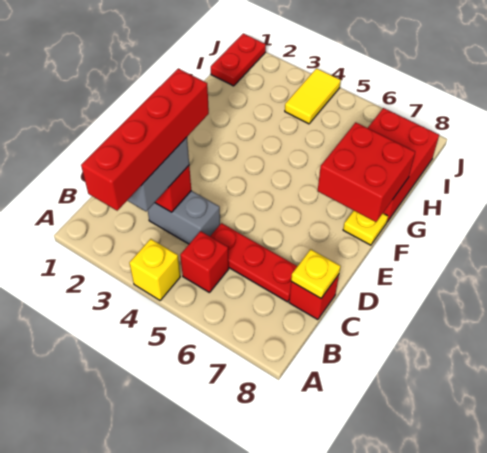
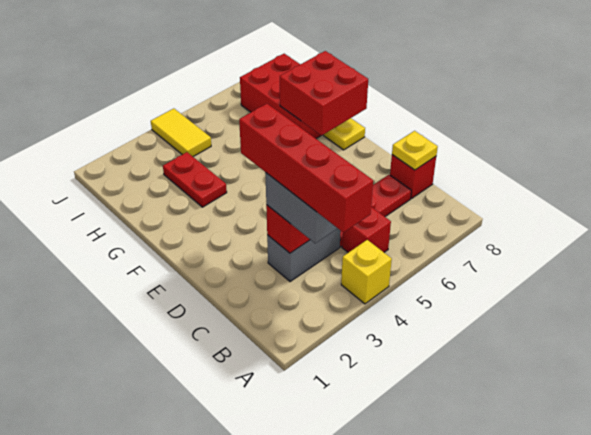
red 1x2 plate [211,33,266,86] -> red 1x2 plate moved to [163,152,227,207]

